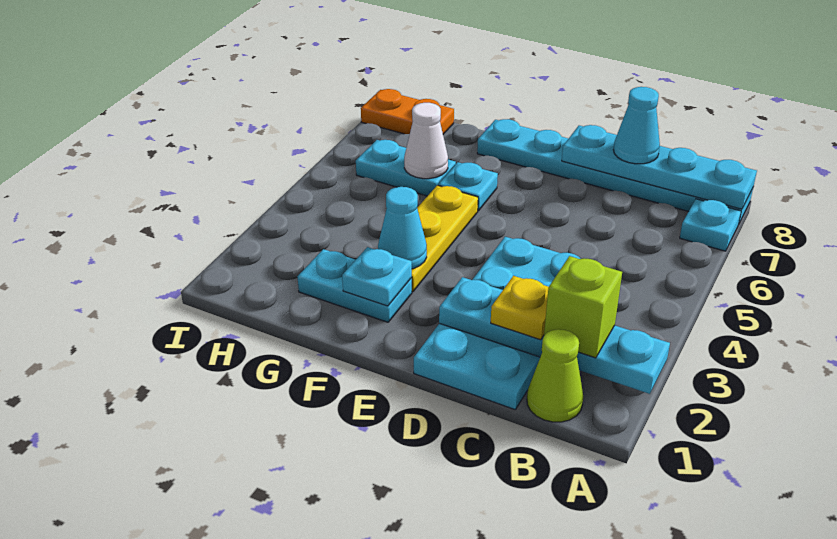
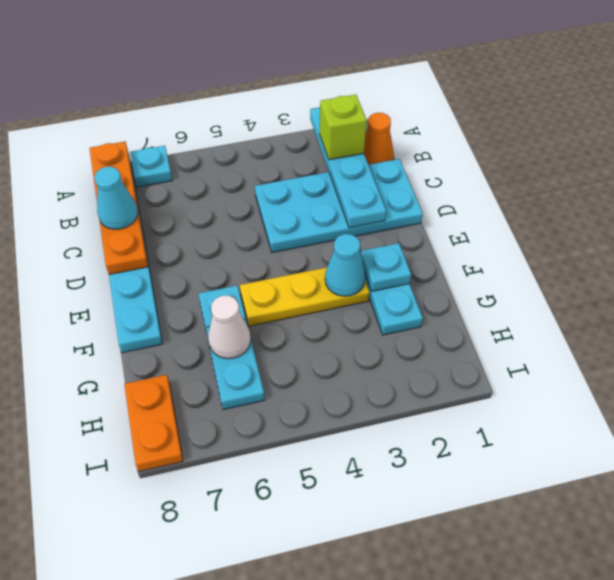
cyan 1x4 plate [562,125,757,209] -> orange 1x4 plate [89,142,148,275]
lime 1x1 cone [527,329,583,422] -> orange 1x1 cone [364,113,394,165]
yellow 1x1 plate [491,276,548,340] -> none

